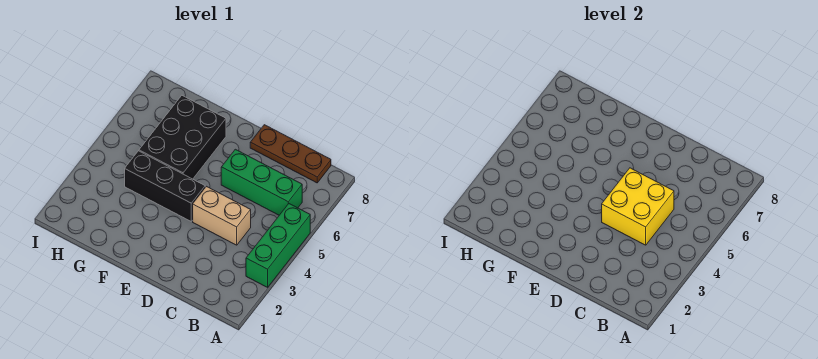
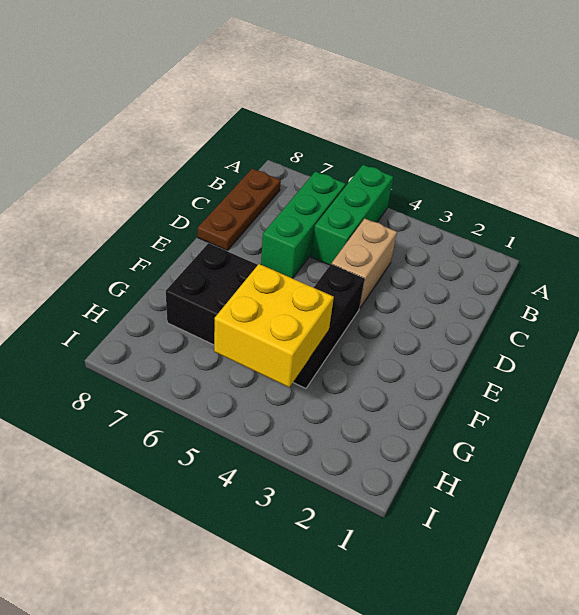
green 1x3 brick [246,204,310,287] -> green 1x3 brick turned to [311,165,393,265]
yellow 2x2 brick [602,168,674,245] -> yellow 2x2 brick moved to [214,264,334,387]

